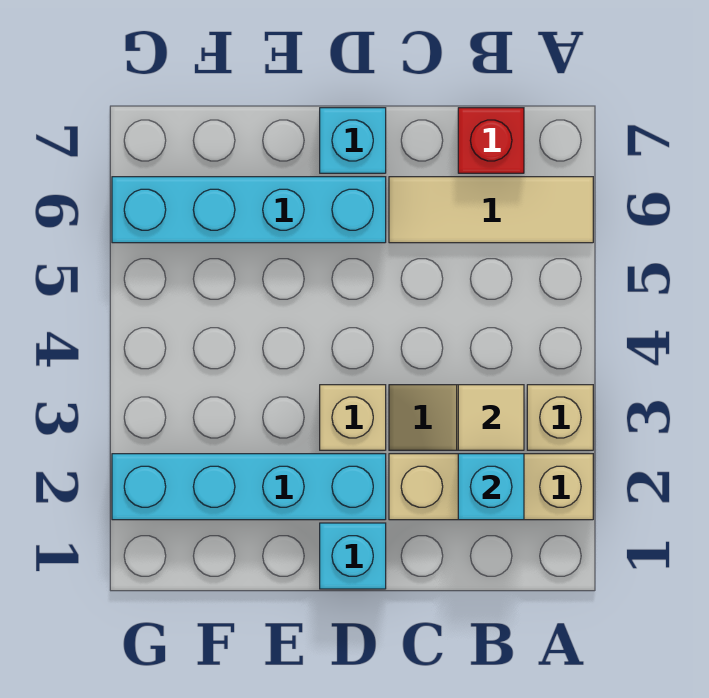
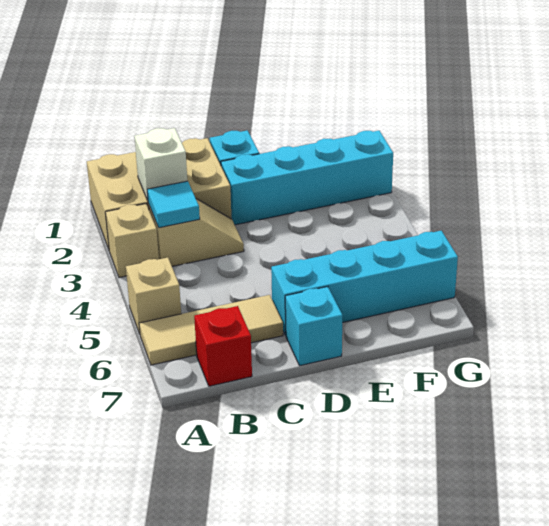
tan 1x3 brick [389,454,593,520] -> tan 2x3 brick [87,138,232,249]
cyan 1x1 brick [458,454,524,520] -> white 1x1 brick [134,128,187,200]
tan 1x1 tile [458,385,524,450] -> cyan 1x1 tile [147,181,200,228]
tan 1x1 brick [320,385,386,450] -> tan 1x1 brick moved to [126,258,181,334]

